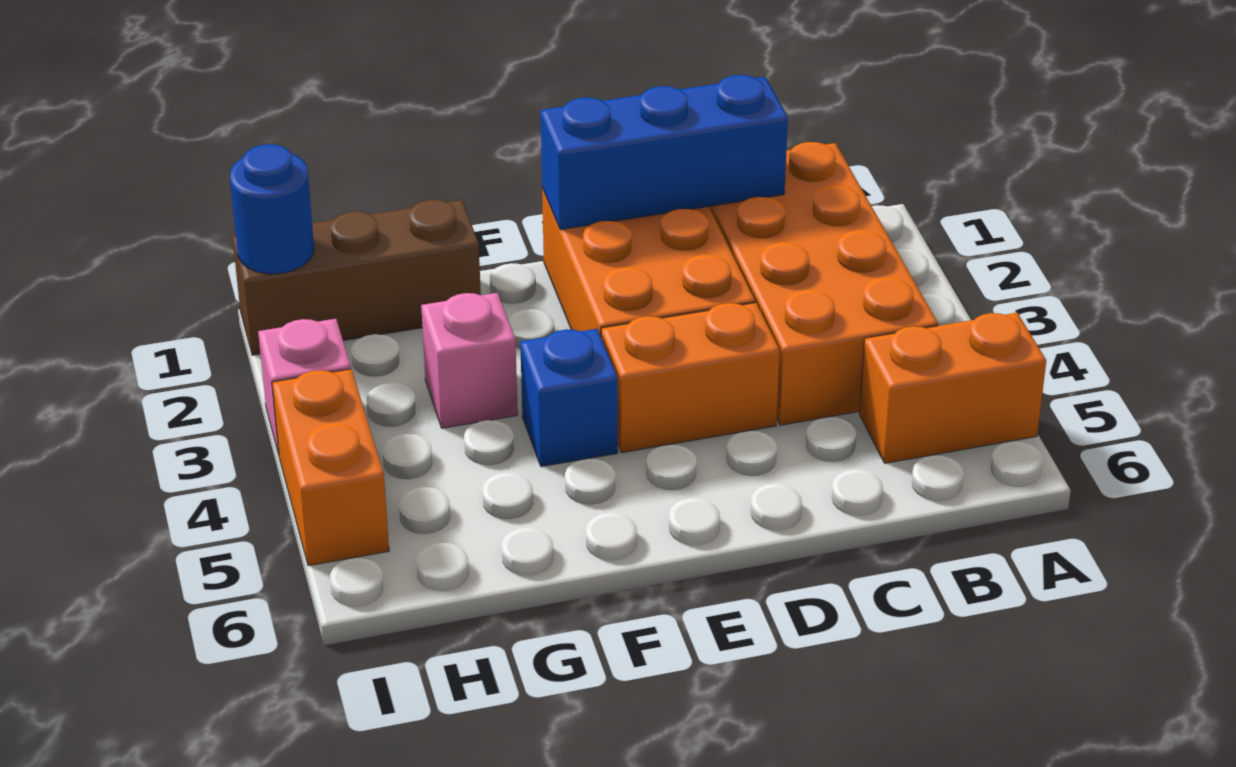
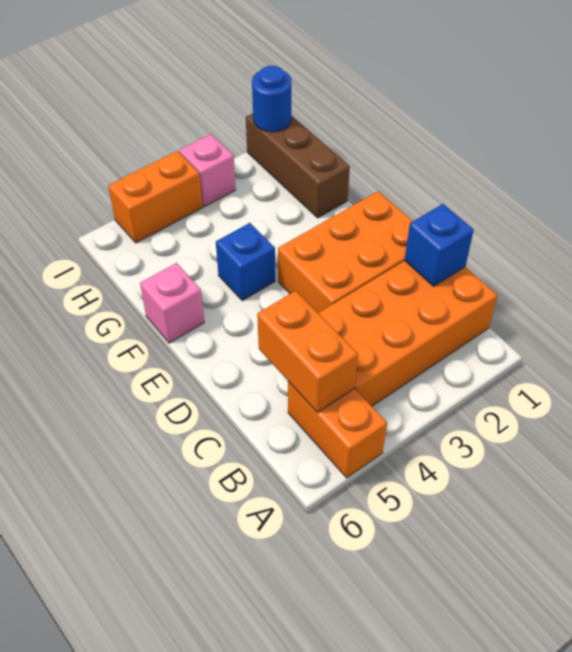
blue 1x3 brick [541,75,788,230] -> blue 1x1 brick [405,204,474,286]
orange 1x2 brick [601,303,780,453] -> orange 1x2 brick moved to [257,291,358,412]
pink 1x1 brick [421,293,518,428] -> pink 1x1 brick moved to [140,263,204,343]

